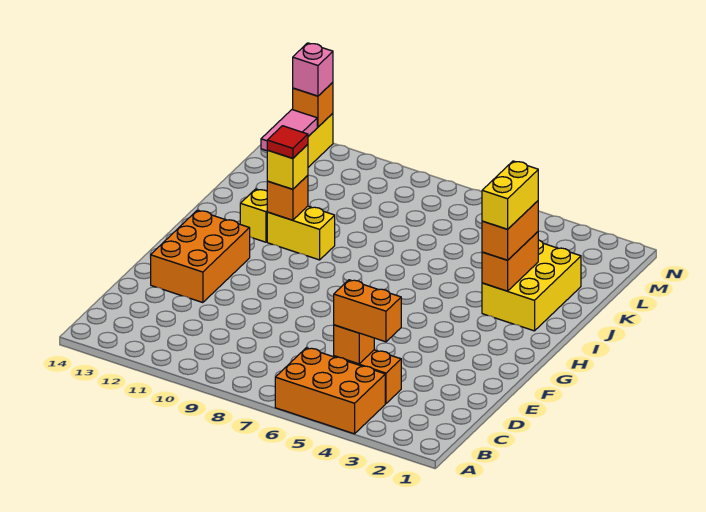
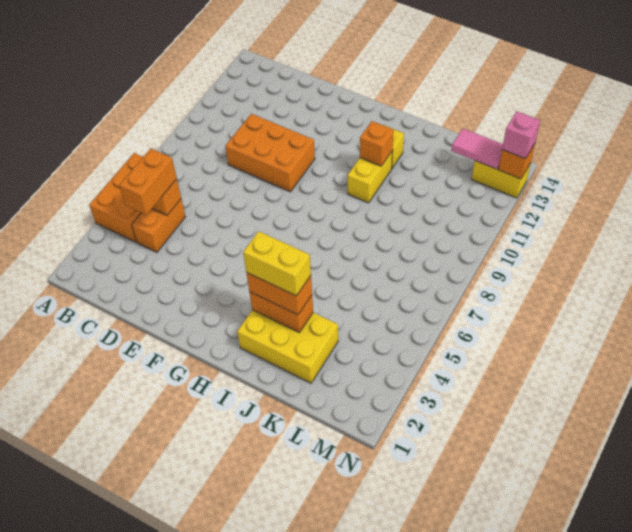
orange 2x3 brick [151,210,250,303] -> orange 2x3 brick moved to [225,114,315,192]
yellow 1x1 brick [267,145,308,189] -> none
red 1x1 tile [267,126,308,158] -> none

